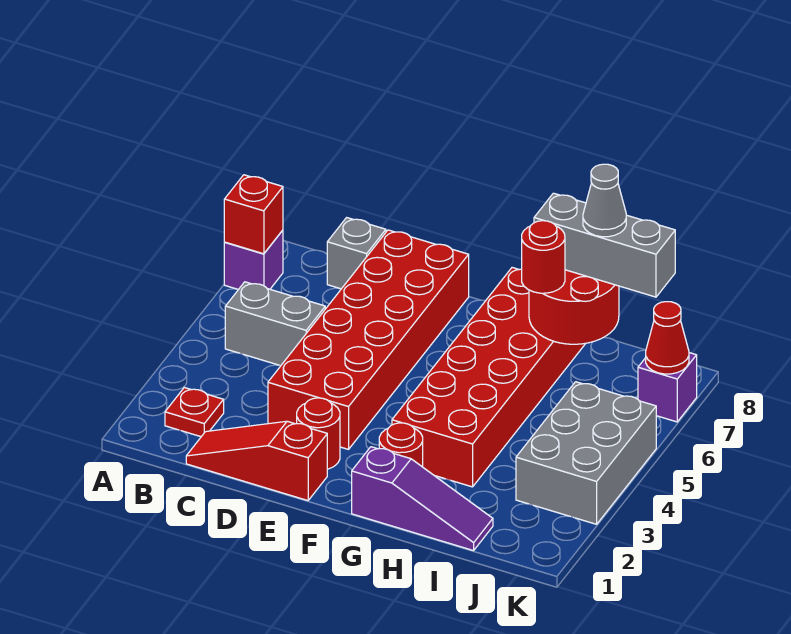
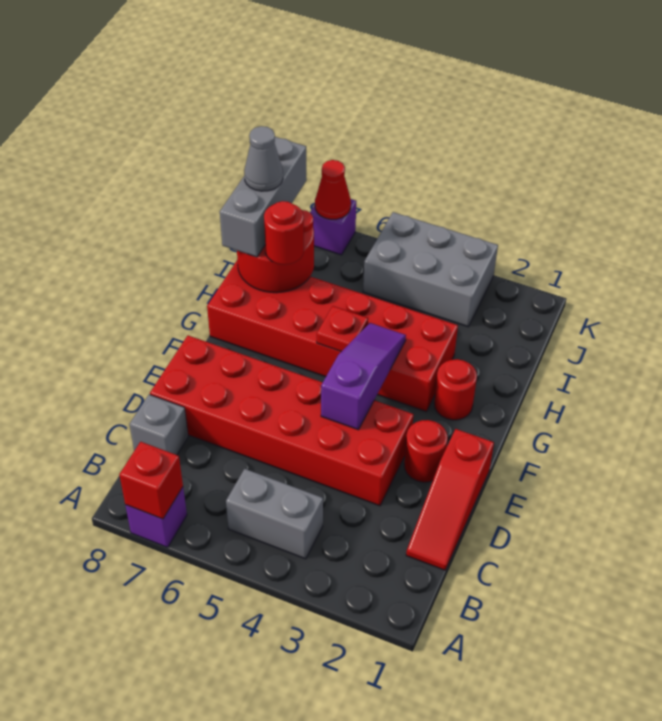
red 1x1 plate [165,388,224,437] -> red 1x1 plate moved to [317,306,368,352]
grey 1x2 brick [225,282,325,366] -> grey 1x2 brick turned to [226,469,323,559]
purple 1x3 slope [352,447,493,551] -> purple 1x3 slope moved to [321,323,406,430]

